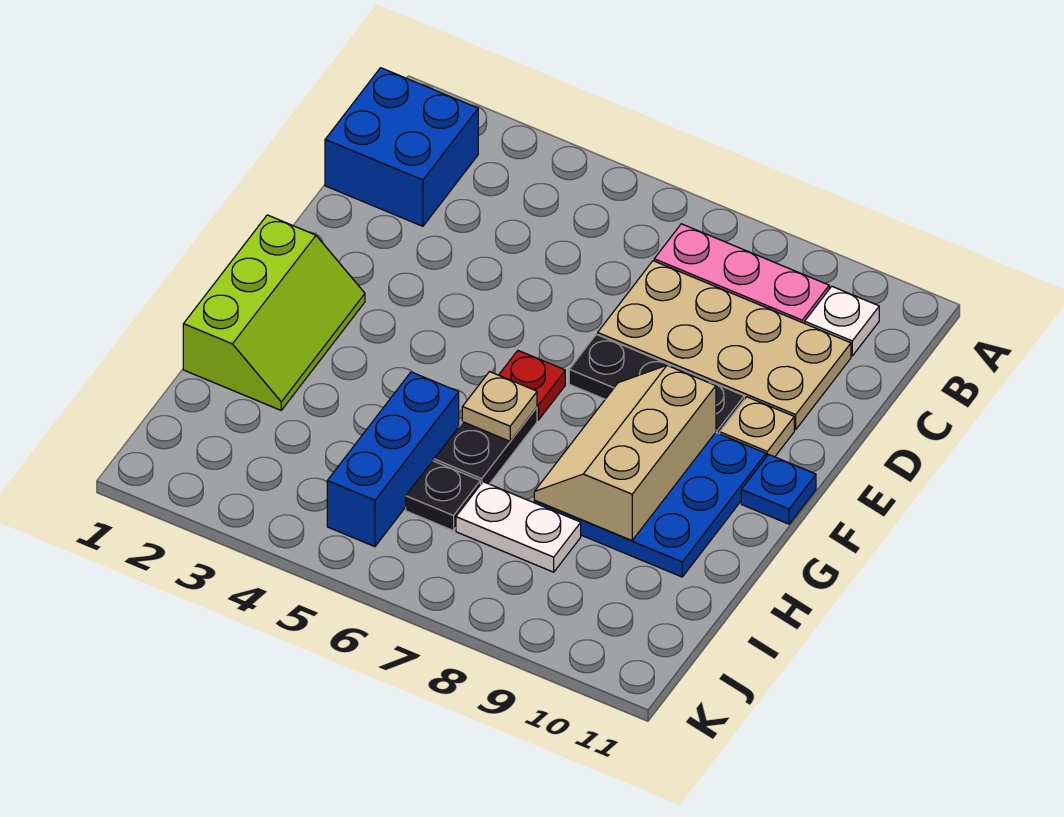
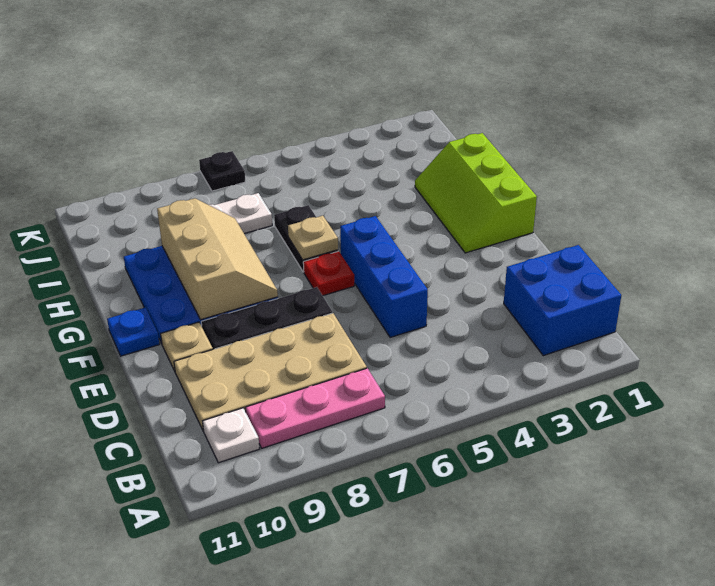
blue 1x3 brick [327,372,459,547] -> blue 1x3 brick moved to [340,216,428,338]
black 1x1 plate [406,461,480,531] -> black 1x1 plate moved to [199,151,245,191]

